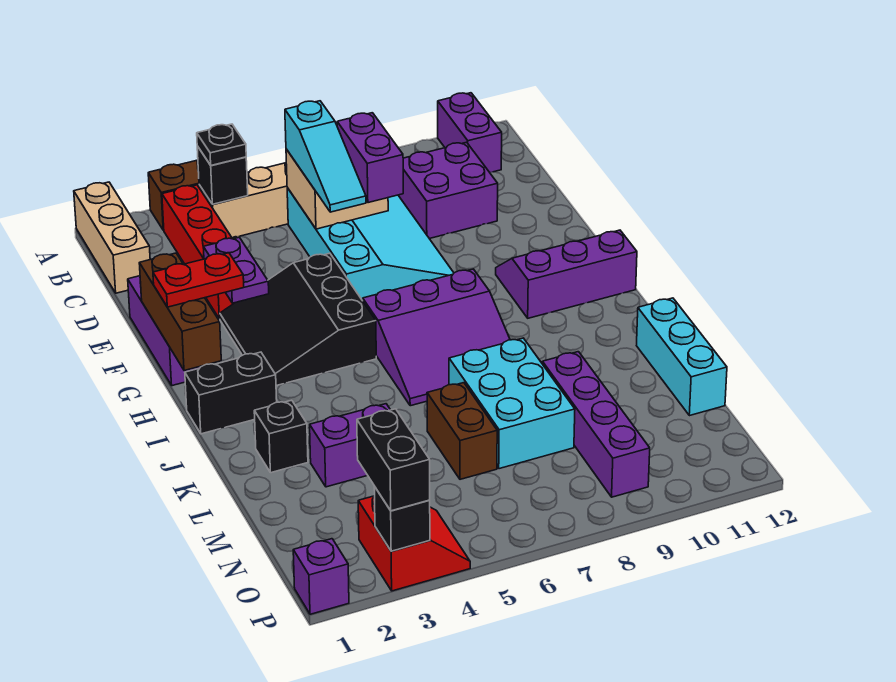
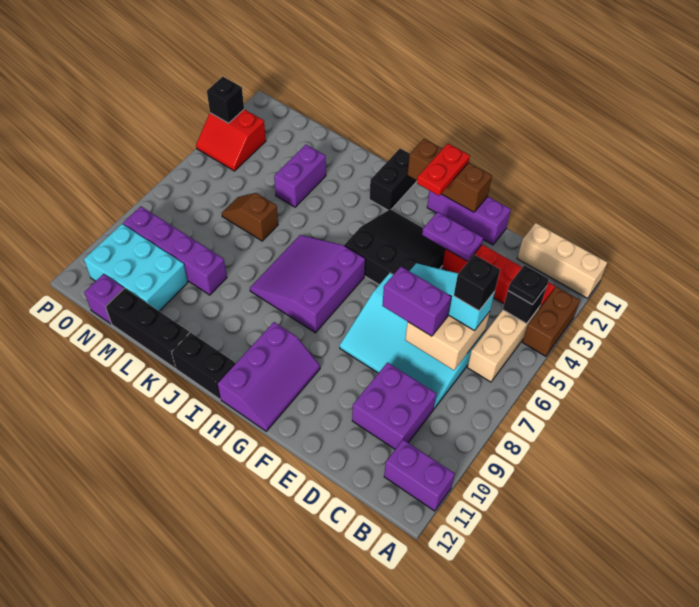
black 1x1 brick [254,400,308,473] -> black 1x1 brick moved to [454,255,500,311]
cyan 2x3 brick [449,338,575,469] -> cyan 2x3 brick moved to [84,224,188,311]
cyan 1x3 brick [637,298,727,416] -> black 1x3 brick [106,288,190,368]
brown 1x2 brick [427,383,497,479] -> brown 1x2 slope [222,193,278,241]
black 1x2 brick [357,409,430,511] -> black 1x2 brick moved to [172,332,235,399]
purple 1x1 brick [293,539,349,614] -> purple 1x1 brick moved to [85,274,124,324]

